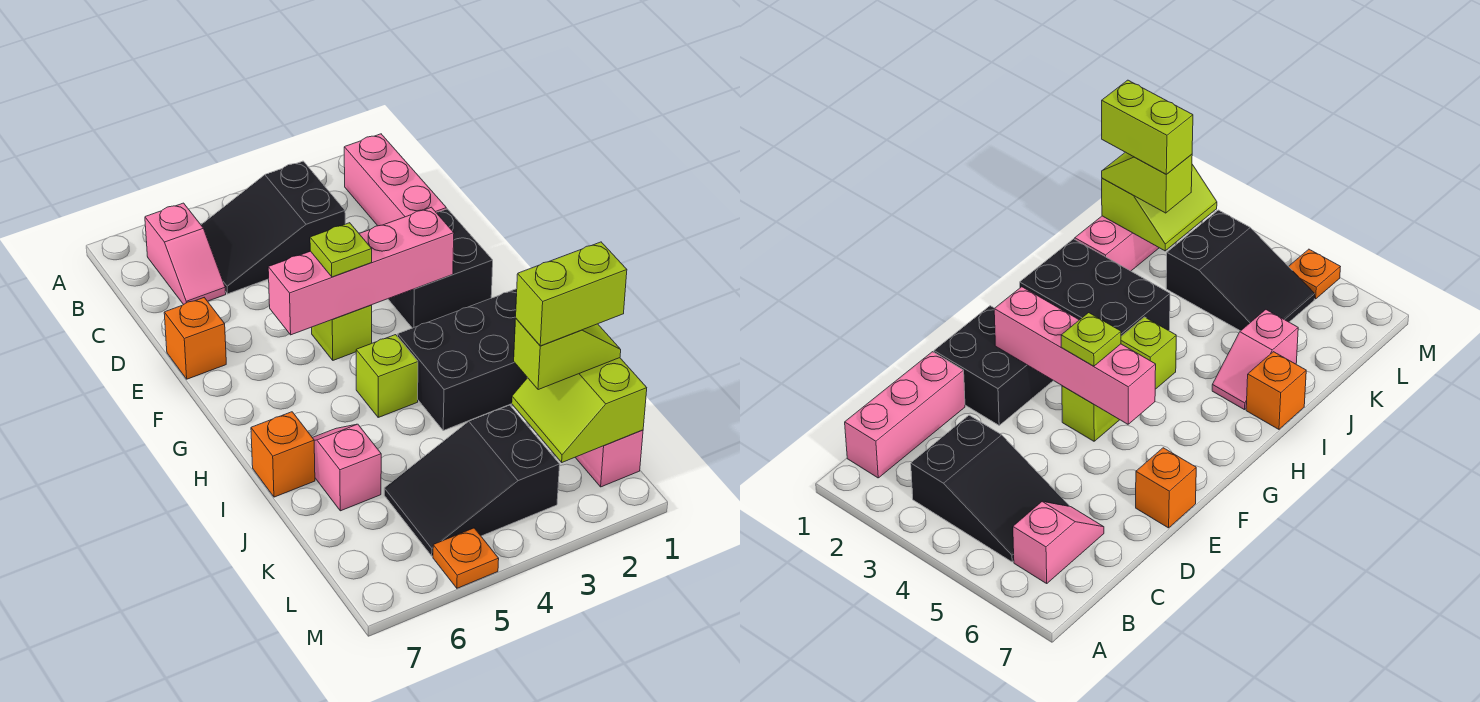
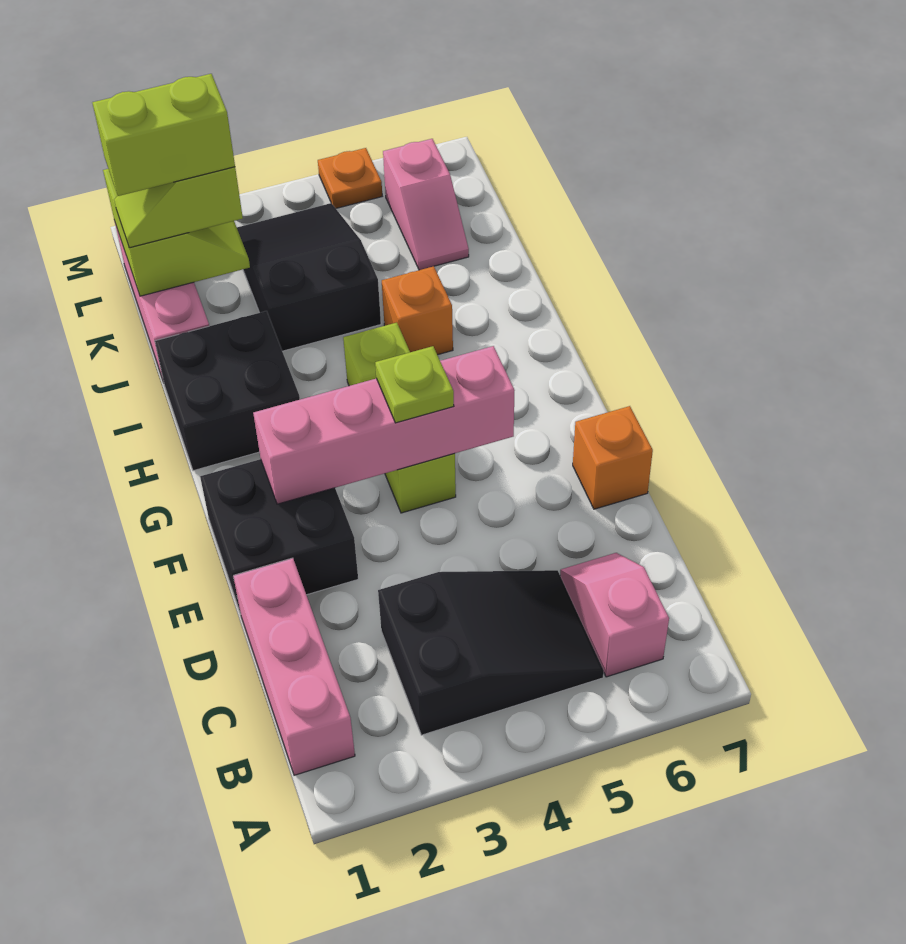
black 2x3 brick [398,289,527,430] -> black 2x2 brick [155,311,300,471]
pink 1x2 slope [313,424,381,511] -> pink 1x2 slope moved to [383,139,469,270]
orange 1x1 brick [251,412,315,497] -> orange 1x1 brick moved to [382,266,453,355]
black 2x3 slope [384,405,560,556] -> black 2x3 slope turned to [237,203,381,351]

